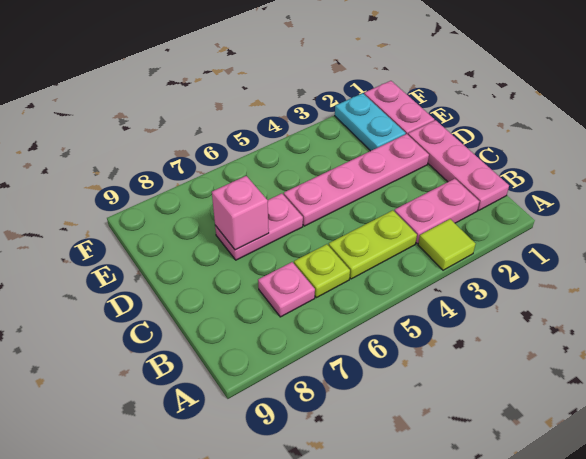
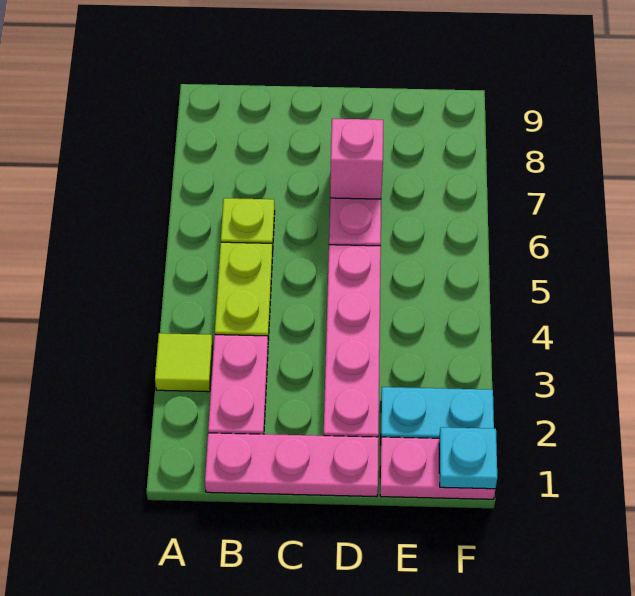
pink 1x1 plate [258,262,315,317] -> none
none -> cyan 1x1 plate [439,427,497,489]

